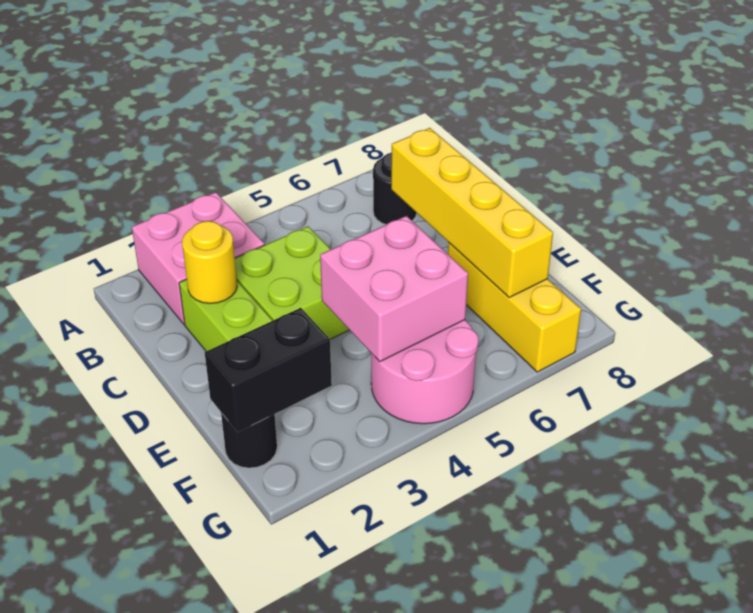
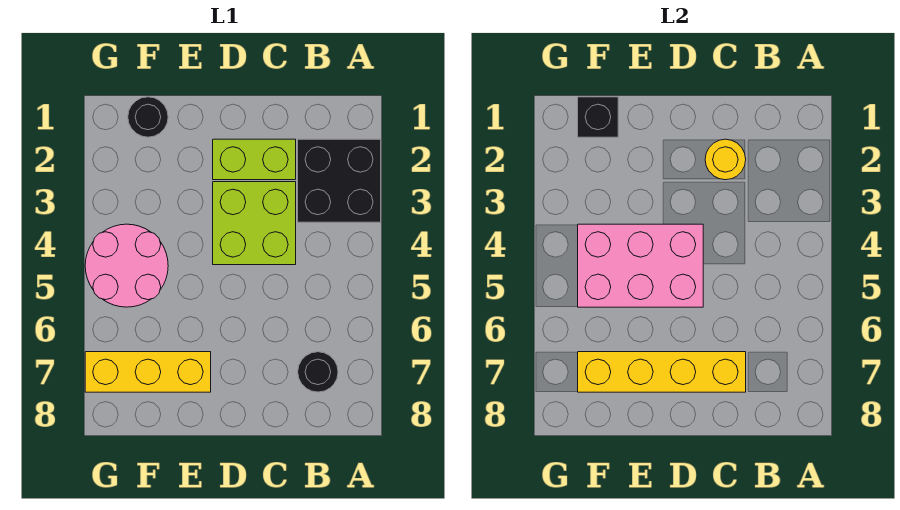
pink 2x2 brick [132,192,264,324] -> black 2x2 brick [298,139,381,222]
pink 2x2 brick [320,216,468,362] -> pink 2x3 brick [578,224,703,307]
black 1x2 brick [205,308,332,432] -> black 1x1 brick [578,97,618,137]

